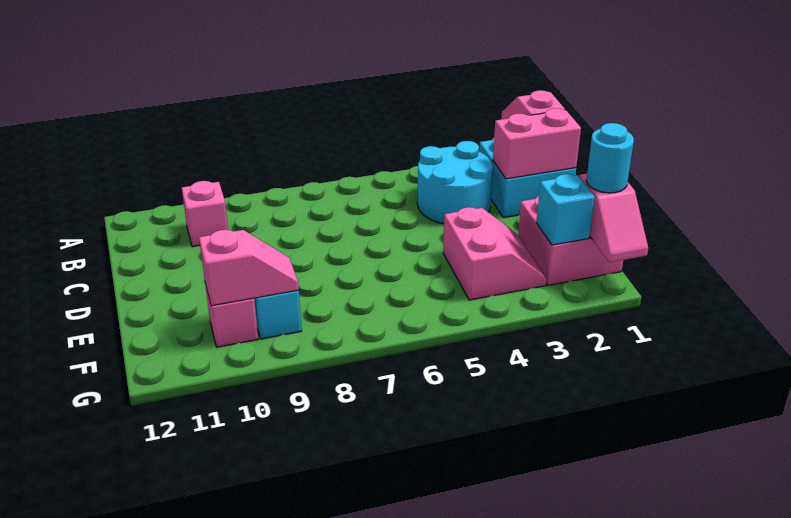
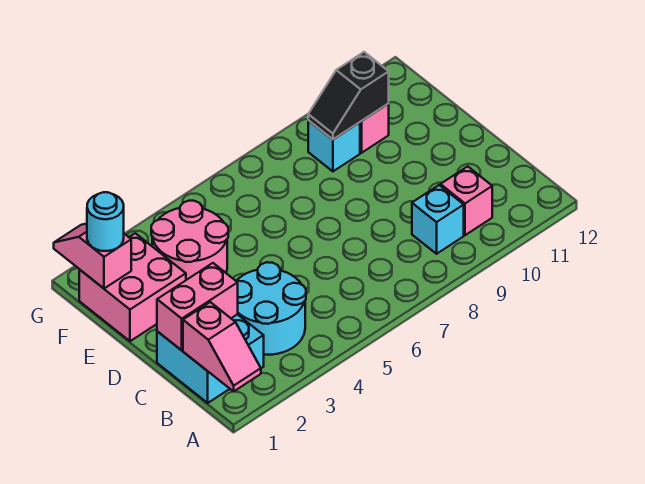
pink 2x2 slope [443,207,546,300] -> pink 2x2 round brick [151,201,228,280]
cyan 1x1 brick [536,174,595,245] -> cyan 1x1 brick moved to [412,185,464,254]
pink 1x2 slope [199,230,299,306] -> black 1x2 slope [308,52,389,139]

